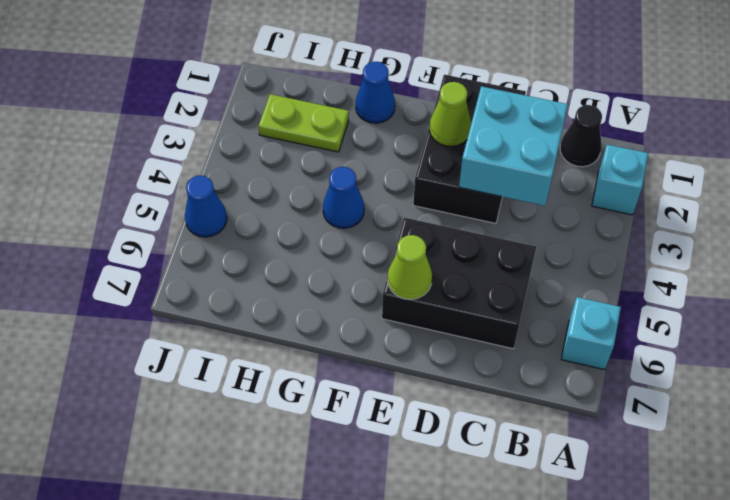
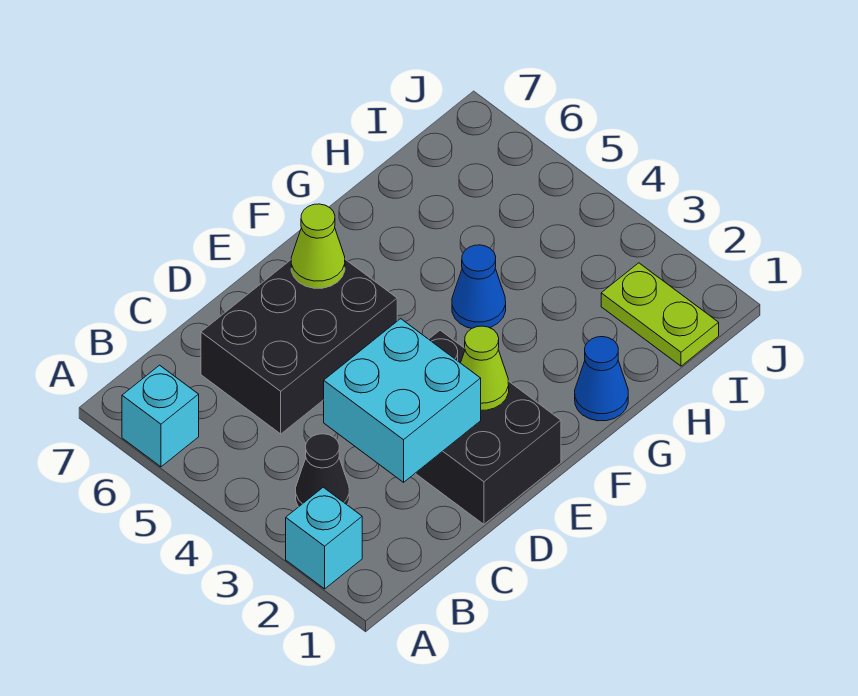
black 1x1 cone [560,105,602,167] -> black 1x1 cone moved to [296,434,349,507]
lime 1x2 plate [258,94,349,152] -> lime 1x2 plate turned to [601,263,719,366]
blue 1x1 cone [185,176,227,237] -> none

